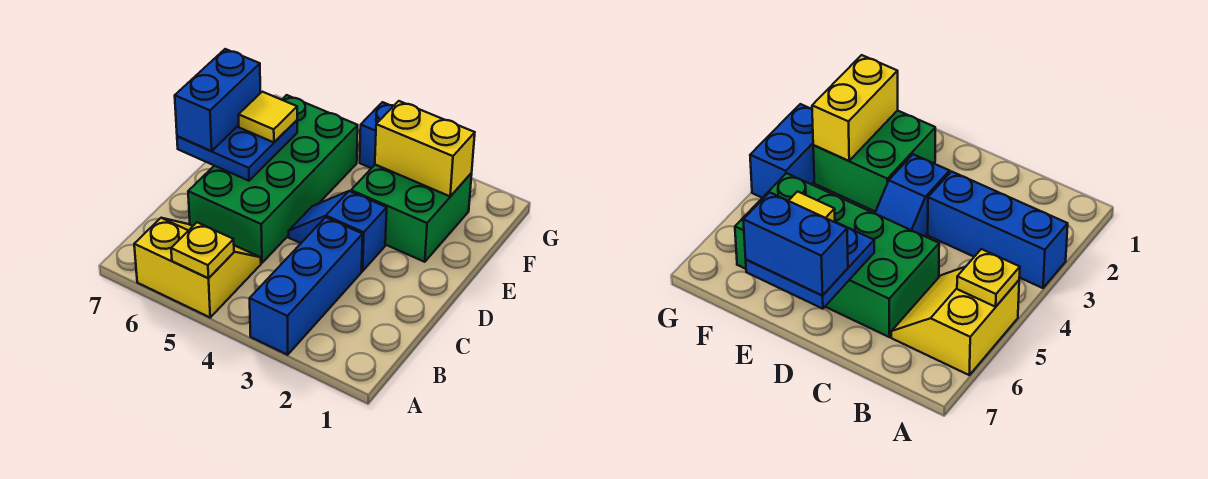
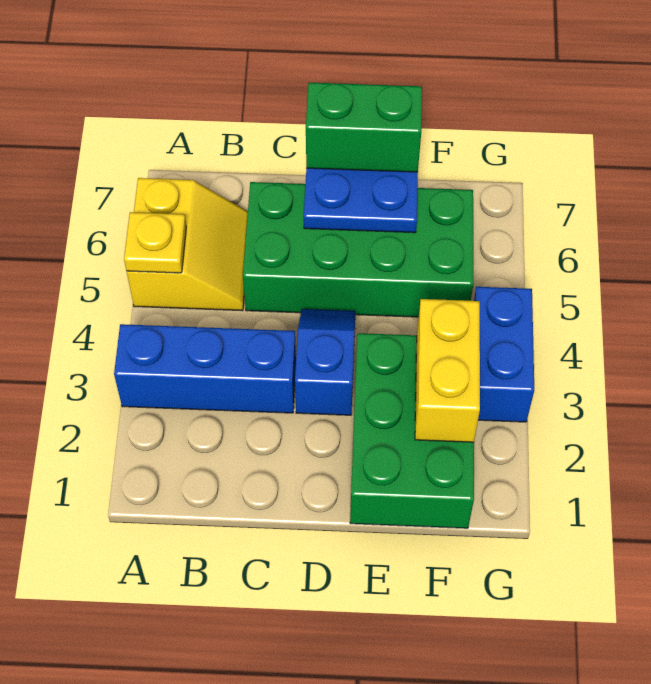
blue 1x2 brick [175,49,260,151] -> green 1x2 brick [306,82,422,172]
green 2x2 brick [351,165,472,262] -> green 2x3 brick [350,333,474,528]
yellow 1x1 tile [239,92,297,142] -> none

